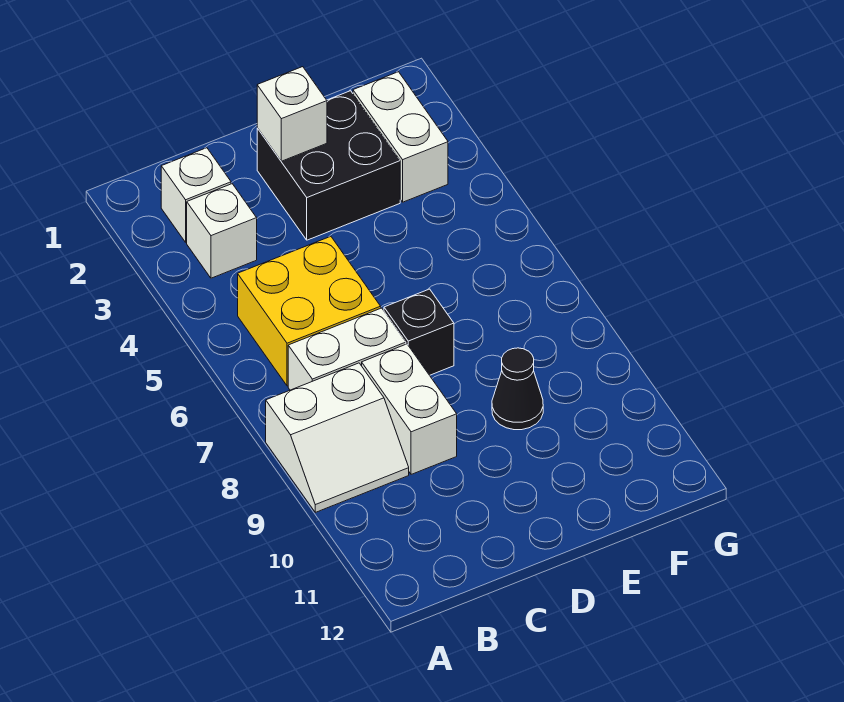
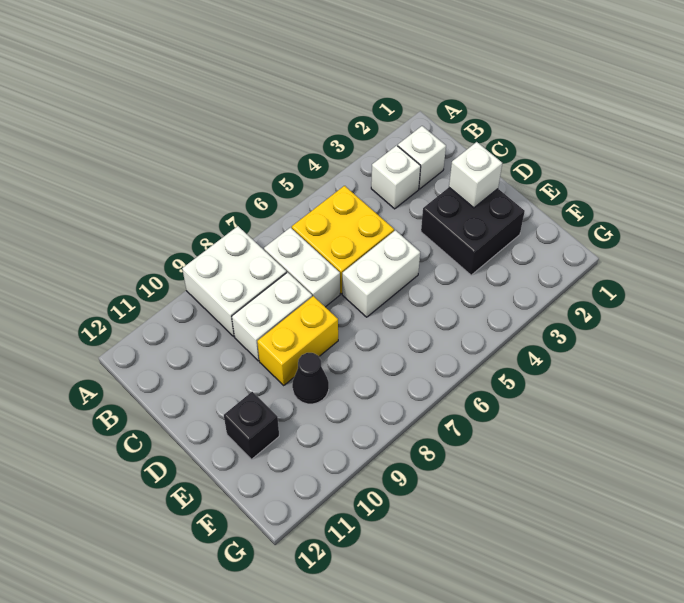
white 2x2 slope [266,363,409,512] -> white 2x2 brick [182,226,287,336]
black 1x1 brick [384,289,454,375] -> black 1x1 brick moved to [224,392,279,459]
none -> yellow 1x2 brick [257,296,338,385]
white 1x2 brick [353,72,448,202] -> white 1x2 brick moved to [342,230,420,317]

